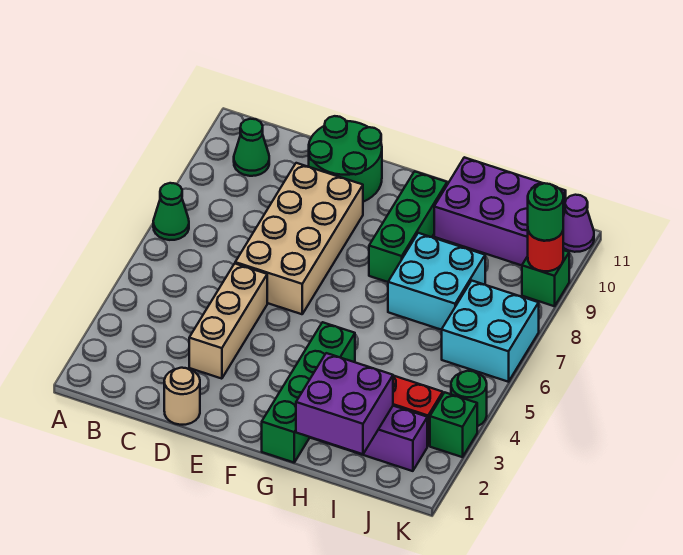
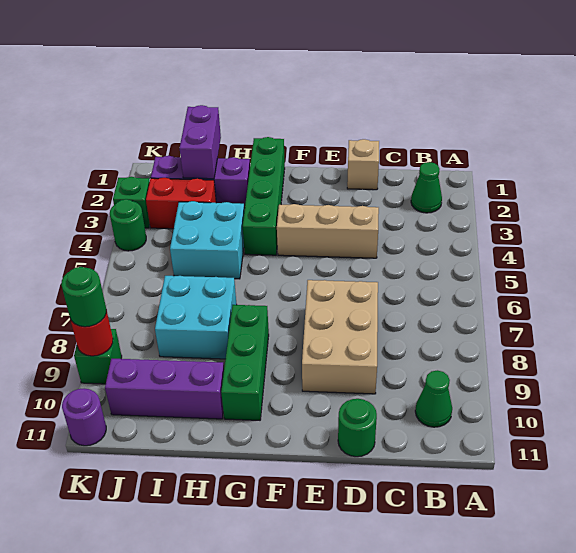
green 1x1 cone [153,183,189,240] -> green 1x1 cone moved to [411,162,442,213]
tan 1x1 round brick [164,368,200,425] -> tan 1x1 brick [347,139,379,190]
tan 1x3 brick [189,264,267,379] -> tan 1x3 brick turned to [277,204,379,258]
tan 2x4 brick [235,163,363,314] -> tan 2x3 brick [302,280,378,394]
green 2x2 round brick [309,116,382,202] -> green 1x1 round brick [338,399,377,457]
purple 2x2 brick [296,353,393,454] -> purple 1x2 brick [180,105,221,179]
purple 2x3 brick [434,157,566,265] -> purple 1x3 brick [105,359,224,419]
cyan 2x2 brick [442,281,539,382] -> cyan 2x2 brick moved to [170,201,244,279]
purple 1x1 cone [563,195,594,252] -> purple 1x1 round brick [62,388,106,446]

